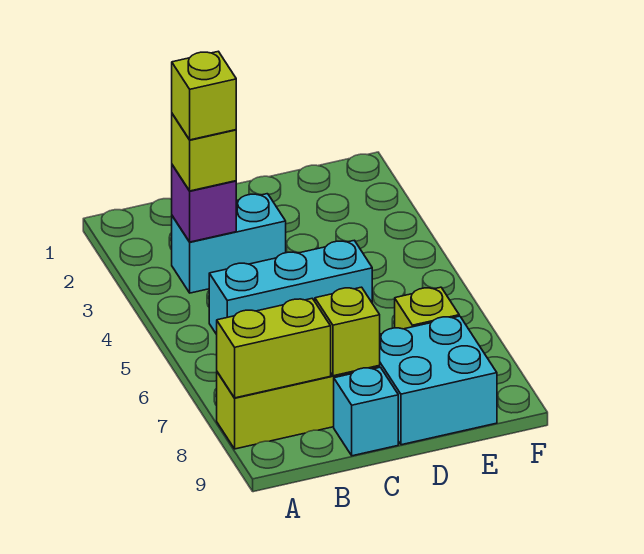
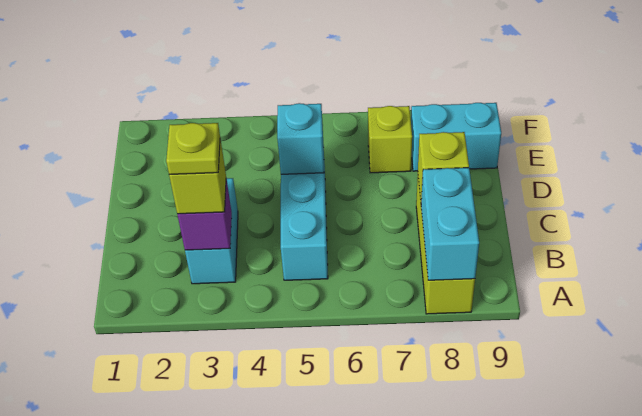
lime 1x2 brick [217,298,331,398] -> cyan 1x2 brick [421,168,479,280]
lime 1x1 brick [172,51,236,140] -> lime 1x1 plate [166,123,220,174]
cyan 1x1 brick [334,367,398,456] -> cyan 1x1 brick moved to [277,103,324,174]
cyan 2x2 brick [379,316,497,445] -> cyan 1x2 brick [411,103,501,171]

